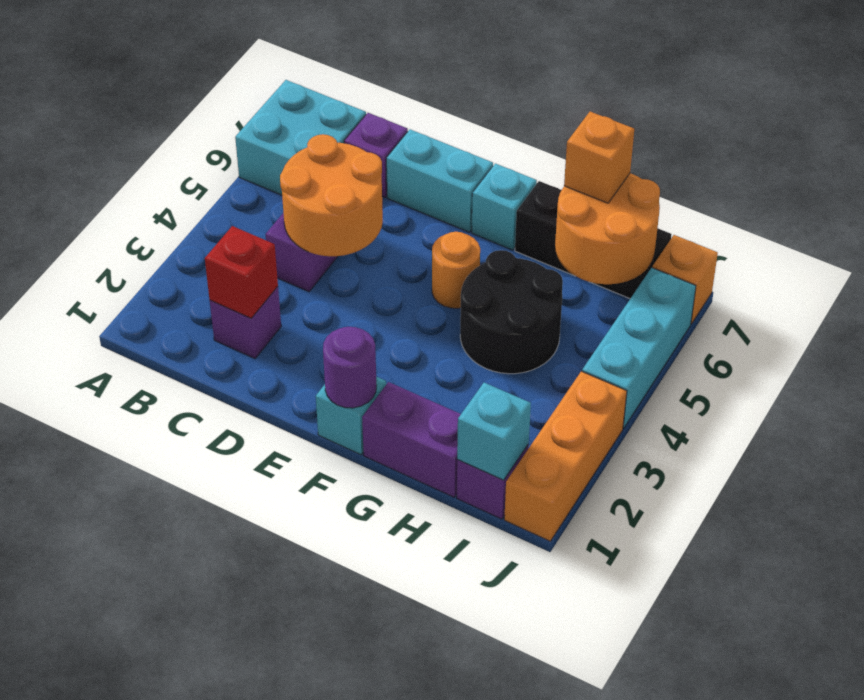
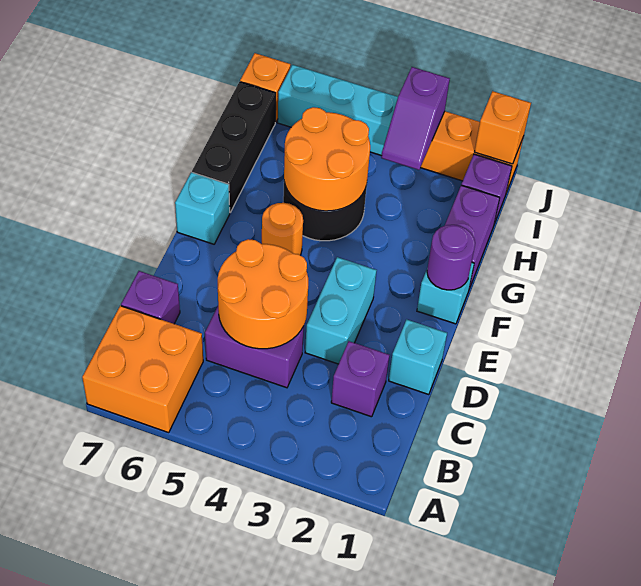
cyan 2x2 brick [235,80,366,195] -> orange 2x2 brick [82,306,203,433]
red 1x1 brick [205,226,278,318] -> none
cyan 1x2 brick [386,129,493,232] -> cyan 1x2 brick moved to [305,257,377,364]
orange 2x2 round brick [555,173,660,284] -> orange 2x2 round brick moved to [284,107,370,211]
orange 1x1 brick [564,112,634,203] -> orange 1x1 brick moved to [475,91,531,164]
cyan 1x1 brick [457,382,531,480] -> cyan 1x1 brick moved to [389,320,447,395]
none -> purple 1x2 slope [381,67,450,170]

